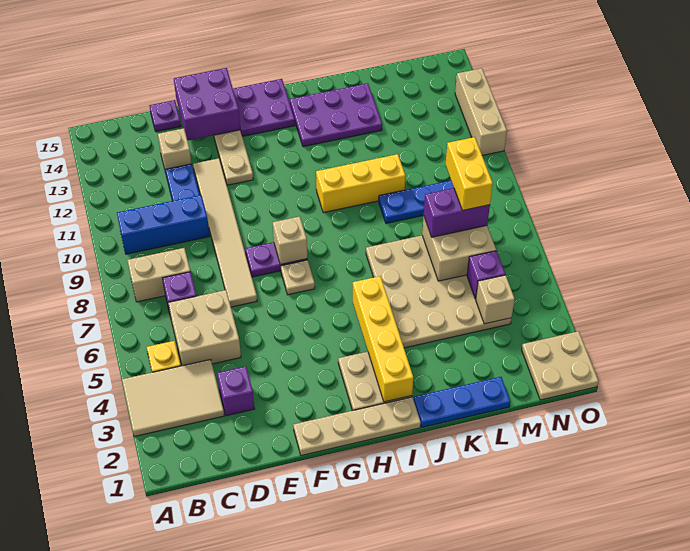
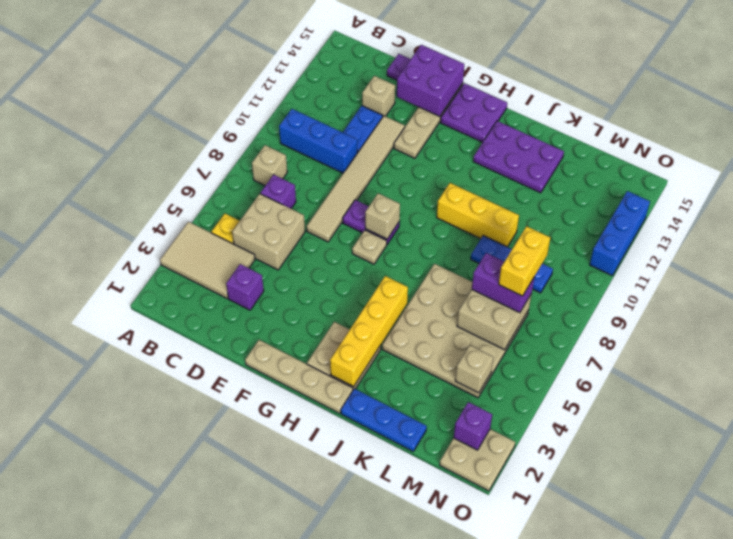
tan 1x2 brick [127,248,190,302] -> tan 1x1 brick [252,145,287,185]
purple 1x1 brick [467,251,505,299] -> purple 1x1 brick moved to [454,402,492,450]
tan 1x3 brick [455,68,507,155] -> blue 1x3 brick [590,191,650,276]

